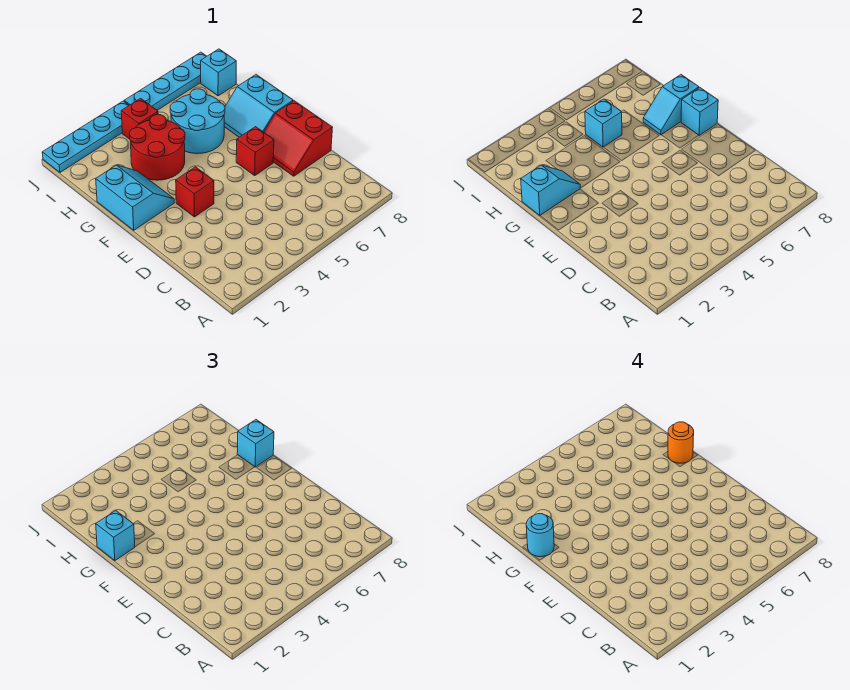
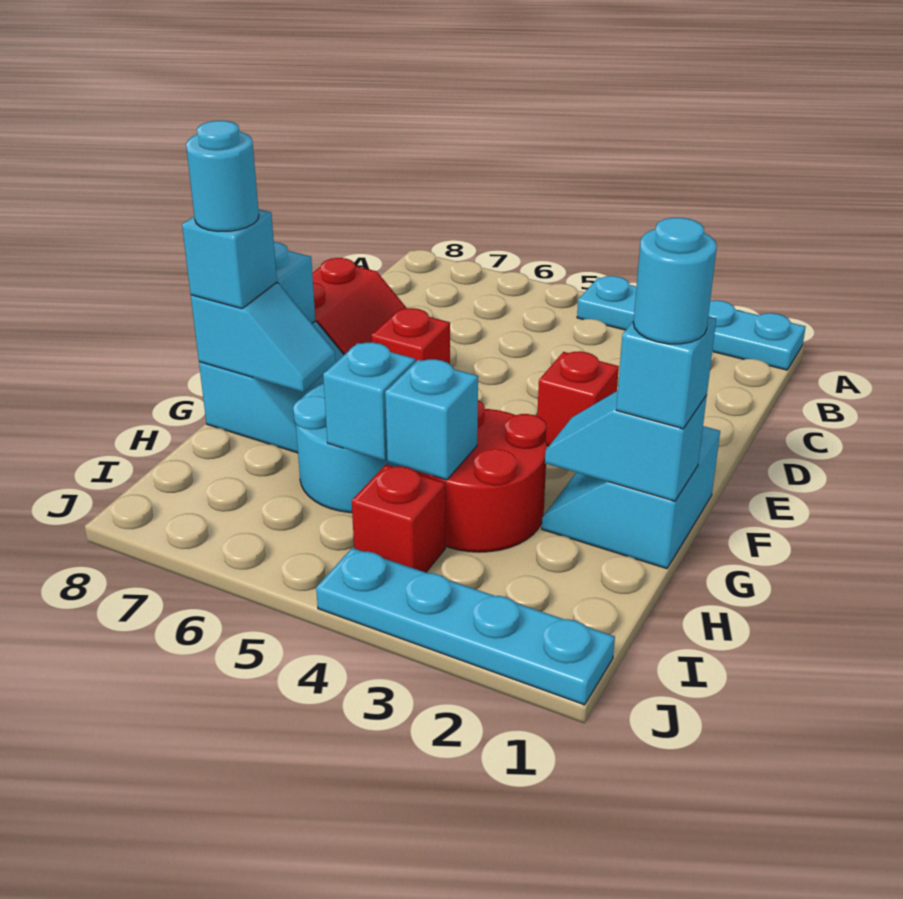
orange 1x1 round brick [668,422,694,463] -> cyan 1x1 round brick [186,121,259,231]
cyan 1x1 brick [201,49,236,96] -> cyan 1x1 brick moved to [385,359,478,480]
cyan 1x4 plate [124,52,207,110] -> cyan 1x4 plate moved to [577,276,806,370]

